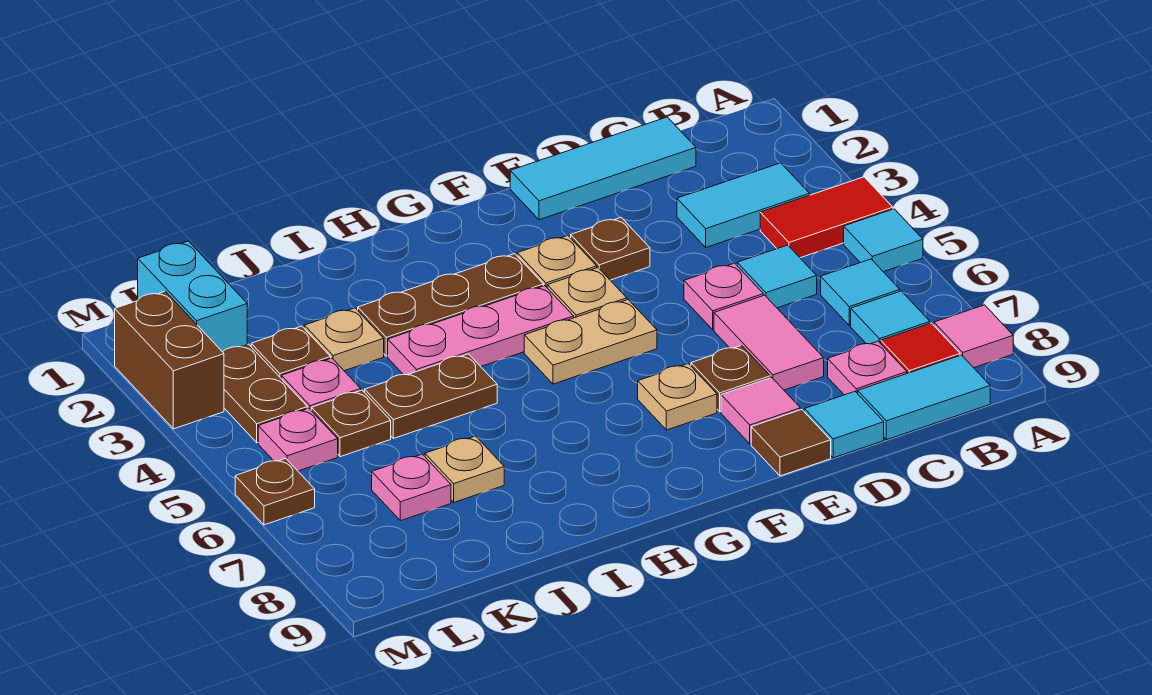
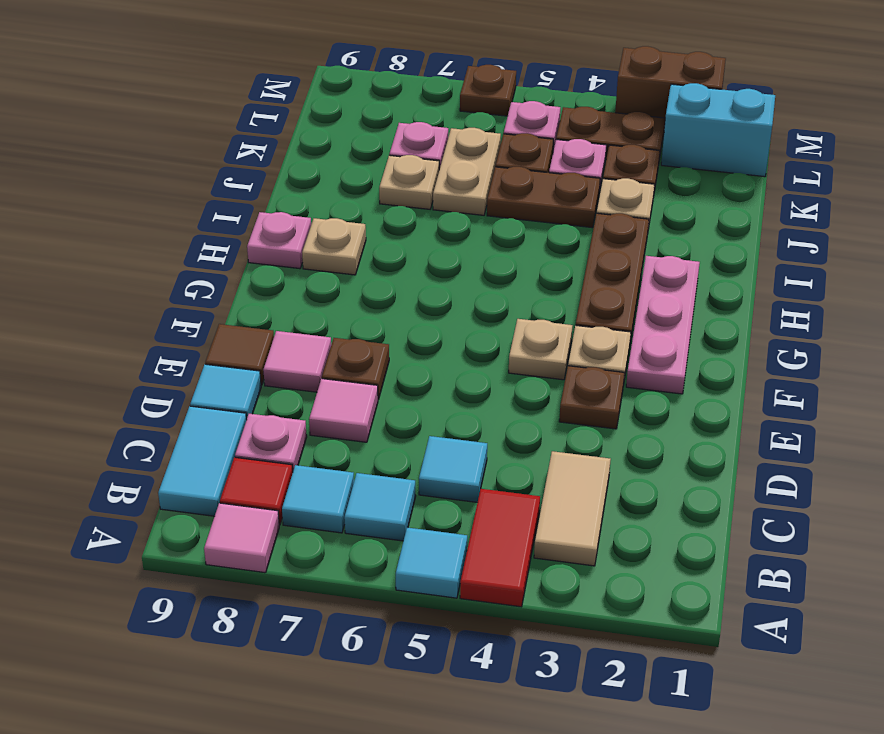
cyan 1x2 tile [677,163,810,247] -> tan 1x2 tile [534,451,611,566]
cyan 1x3 tile [510,117,696,220] -> none
pink 1x1 plate [684,263,763,330] -> pink 1x1 plate moved to [247,212,311,269]
pink 1x2 tile [714,295,824,390] -> pink 1x1 tile [309,379,378,442]
tan 1x2 plate [524,300,657,384] -> tan 1x2 plate moved to [433,128,501,215]
tan 1x1 plate [638,364,717,430] -> tan 1x1 plate moved to [302,218,366,275]
pink 1x3 plate [388,286,574,375] -> pink 1x3 plate moved to [626,256,700,394]
brown 1x2 plate [365,354,497,438] -> brown 1x2 plate turned to [487,167,600,228]

